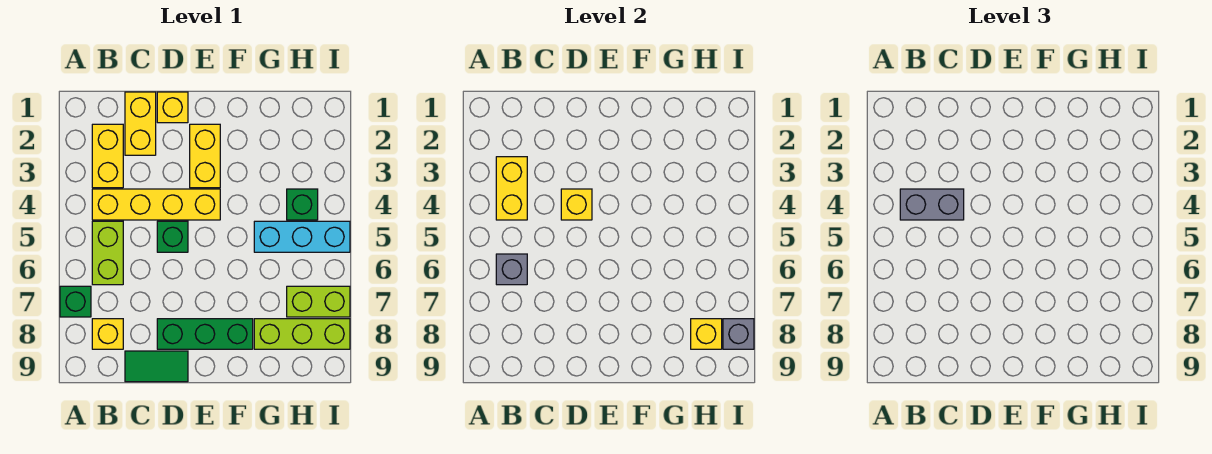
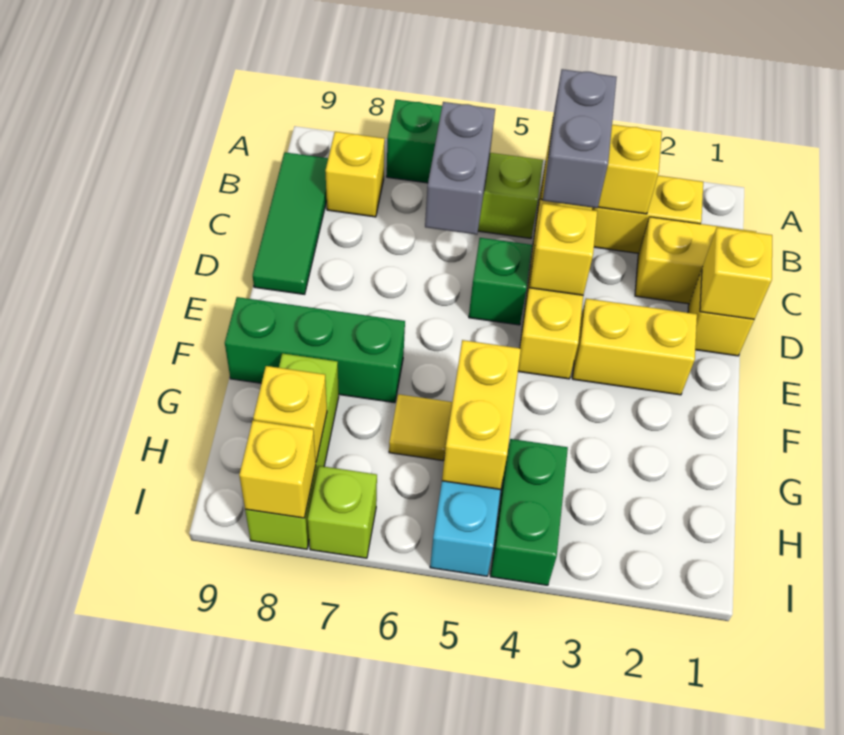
grey 1x1 brick [496,254,527,285] -> grey 1x2 brick [425,102,495,235]
green 1x2 tile [125,351,188,382] -> green 1x3 tile [253,152,328,294]
none -> yellow 1x1 brick [700,227,772,319]
green 1x3 brick [157,319,253,349] -> green 1x3 brick turned to [225,297,405,403]
none -> yellow 1x2 brick [442,340,521,490]
none -> yellow 1x1 tile [389,394,452,461]
green 1x1 brick [287,189,318,220] -> green 1x2 brick [490,439,568,585]
lime 1x2 brick [287,286,350,317] -> lime 1x1 brick [308,466,377,558]
grey 1x1 brick [723,319,754,349] -> yellow 1x1 brick [239,420,316,518]

